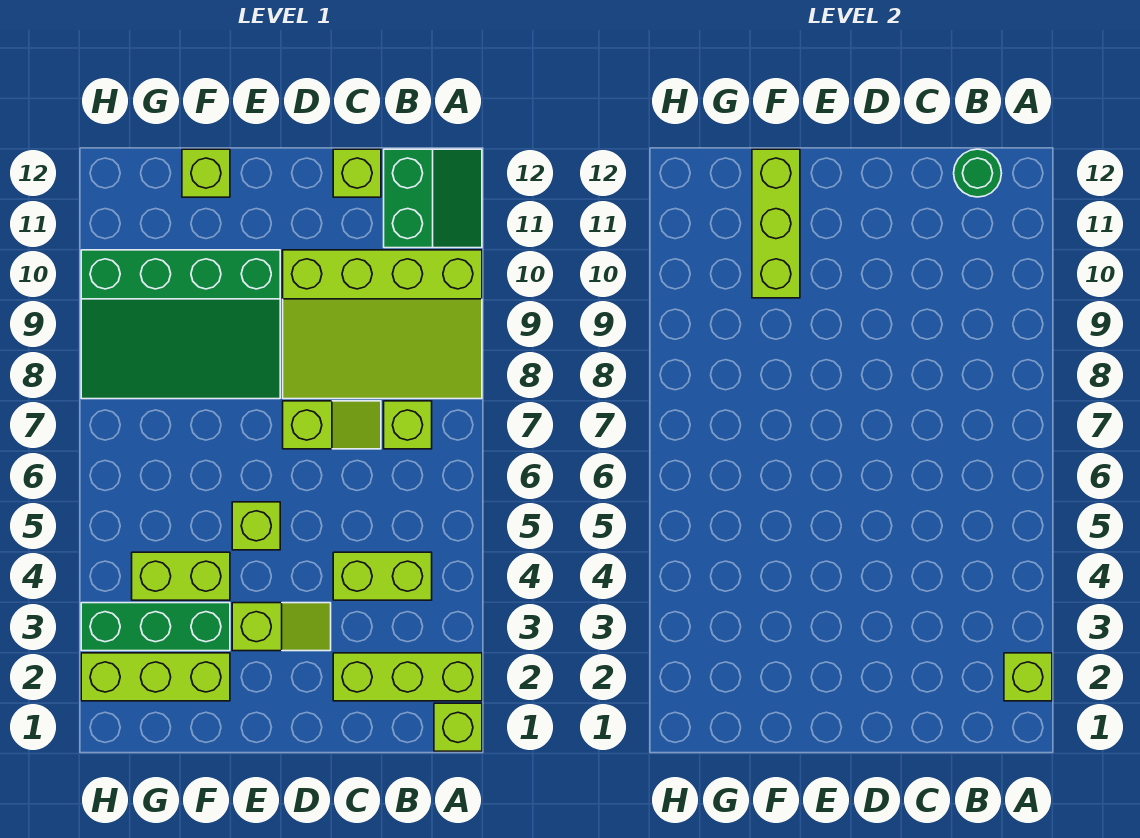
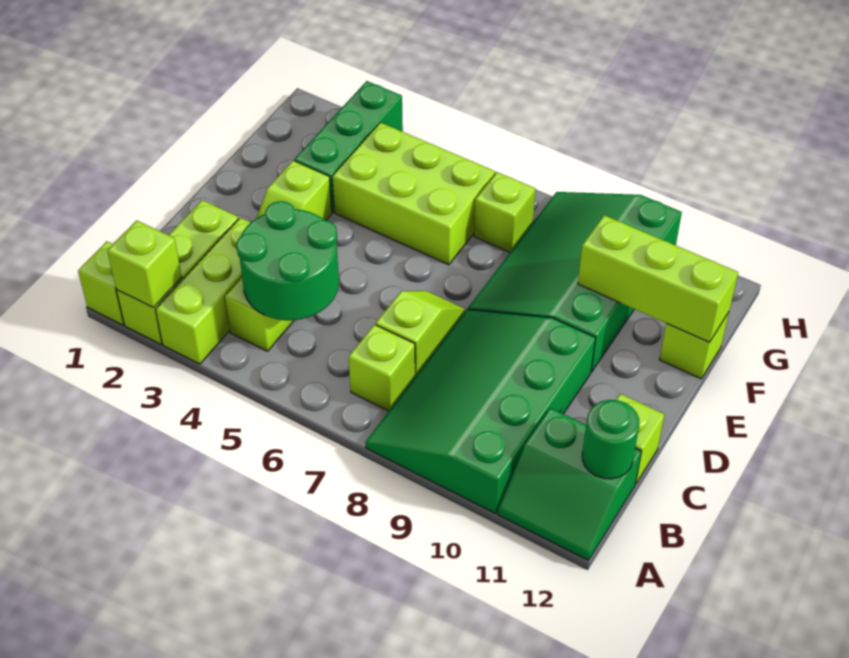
lime 3x4 slope [283,250,482,399] -> green 3x4 slope [365,310,596,513]
none -> green 2x2 round brick [236,201,339,320]
lime 1x2 slope [283,401,381,449] -> lime 1x2 slope turned to [376,291,465,376]
lime 1x1 brick [232,502,280,550] -> lime 1x1 brick moved to [474,172,535,252]
lime 1x3 brick [81,653,230,701] -> lime 1x3 brick moved to [156,218,251,364]
lime 1x2 brick [132,552,230,600] -> lime 2x3 brick [333,123,495,265]

